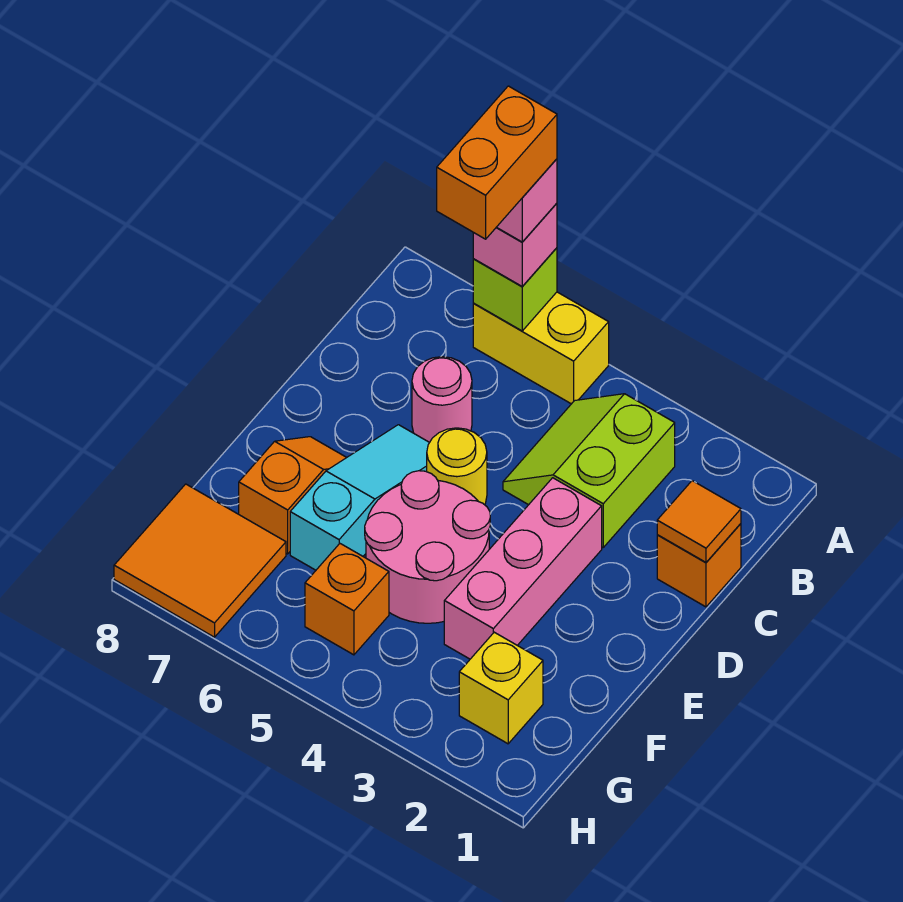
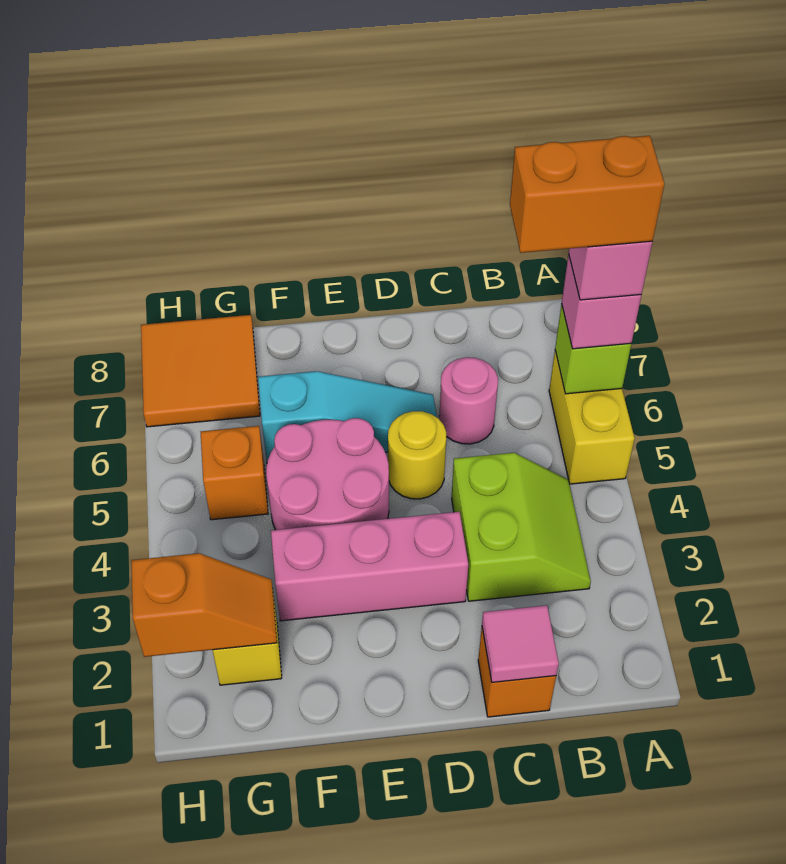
lime 2x2 slope [503,394,675,547] -> lime 2x2 slope turned to [452,453,591,601]
orange 1x1 tile [657,481,741,562] -> pink 1x1 tile [482,605,559,682]
orange 1x2 slope [239,437,346,554] -> orange 1x2 slope moved to [131,553,277,657]

